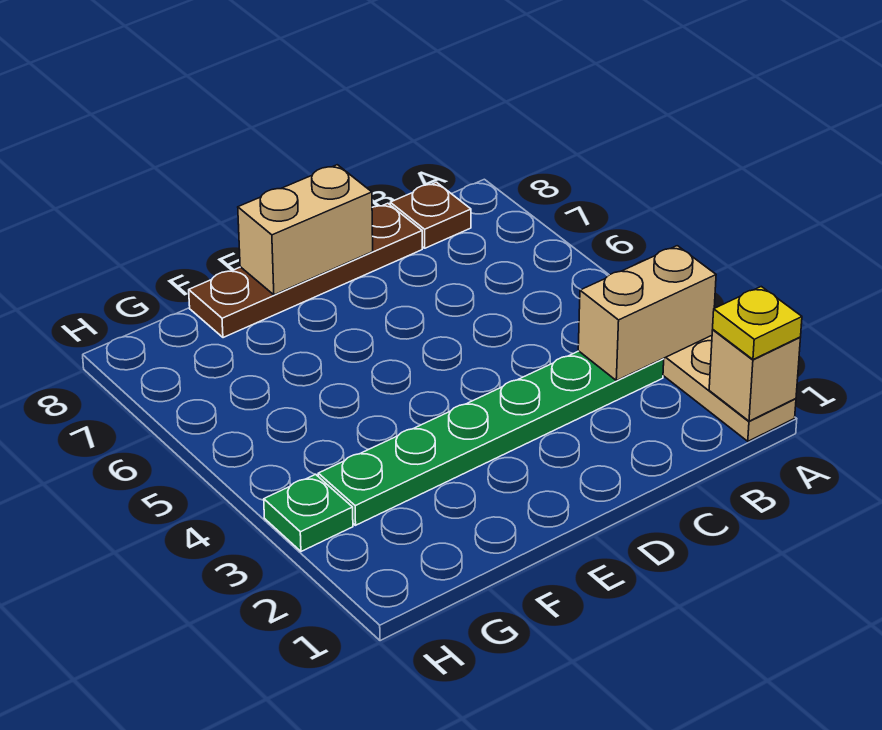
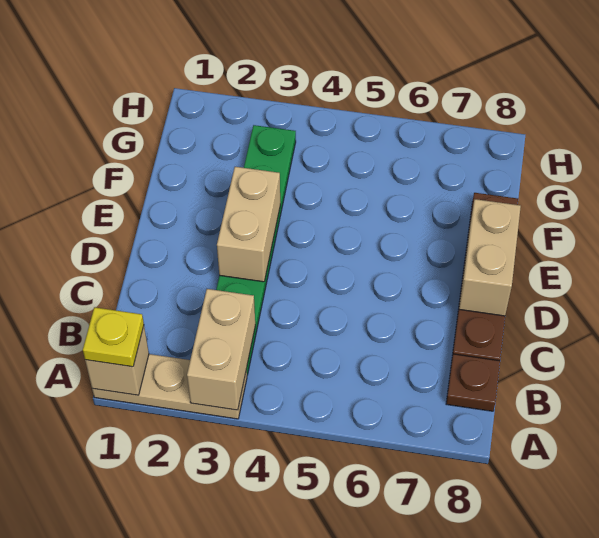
none -> tan 1x2 brick [217,167,280,282]
green 1x1 plate [264,474,353,551] -> none

